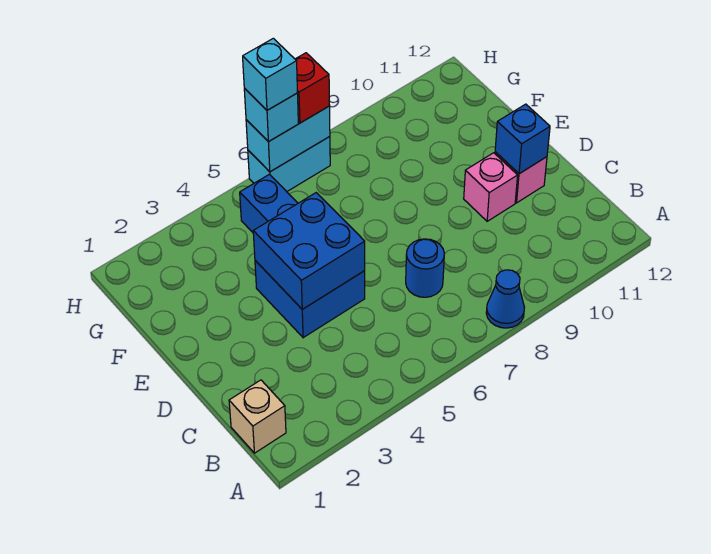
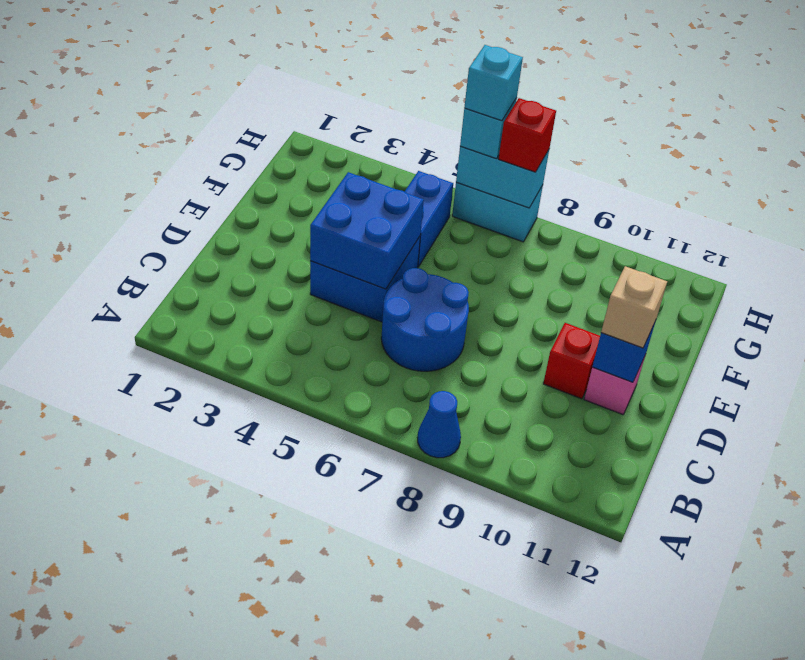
tan 1x1 brick [229,380,286,453] -> tan 1x1 brick moved to [601,266,667,348]
blue 1x1 round brick [406,239,444,297] -> blue 2x2 round brick [381,268,469,371]
pink 1x1 brick [464,153,518,221] -> red 1x1 brick [543,323,600,399]

